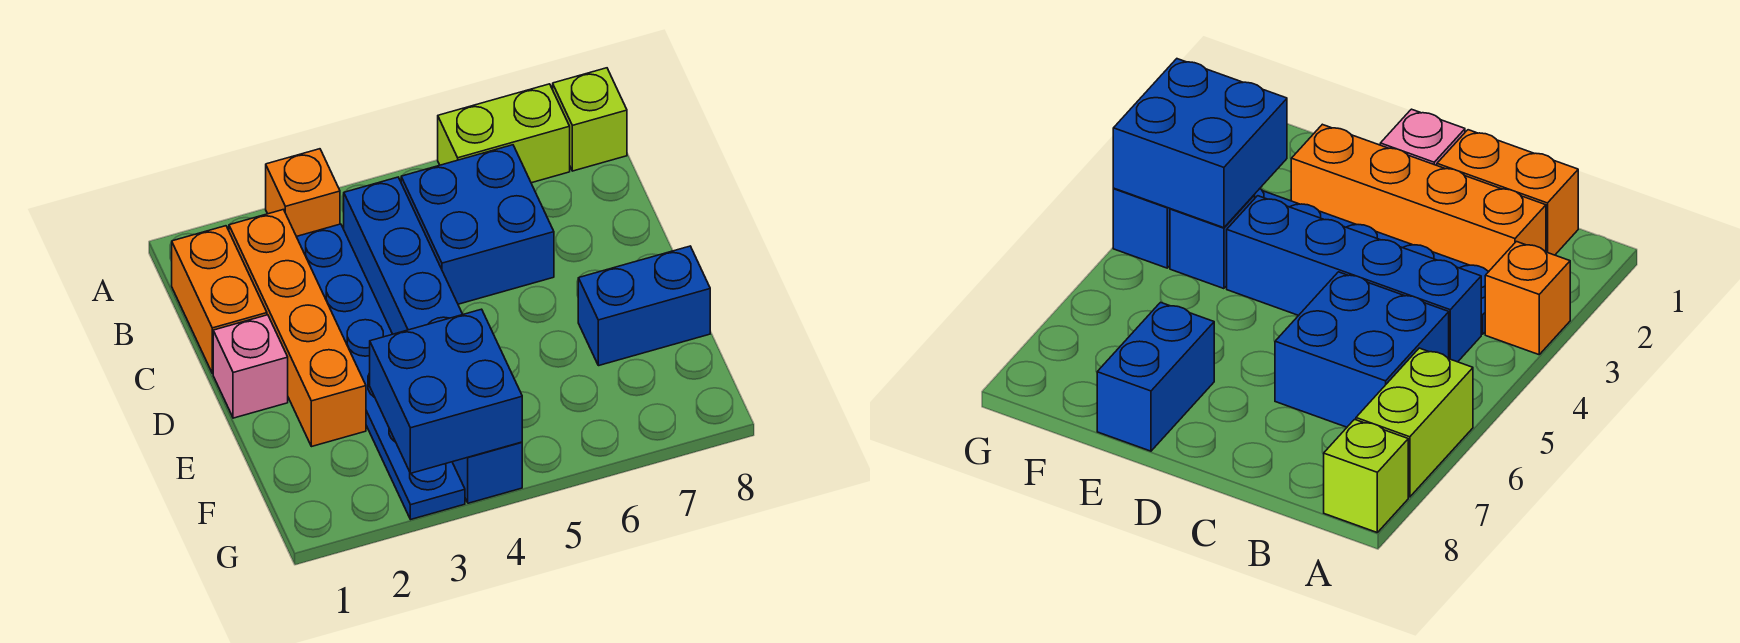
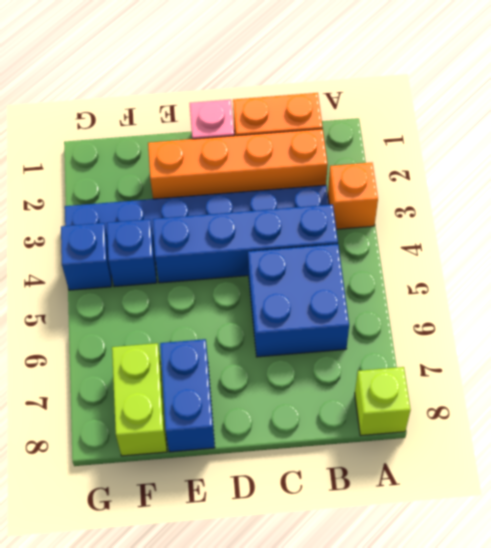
lime 1x2 brick [438,84,570,183] -> lime 1x2 brick moved to [112,343,167,456]
blue 2x2 brick [370,309,522,473] -> none

